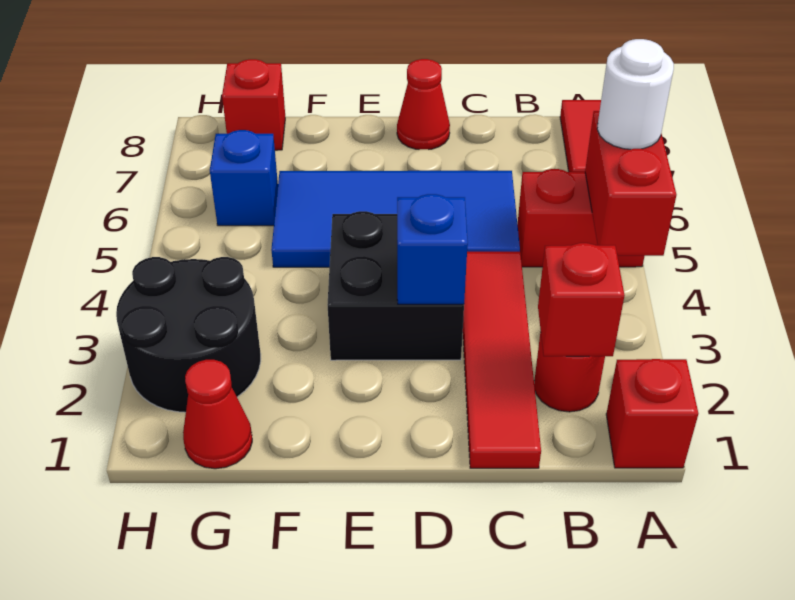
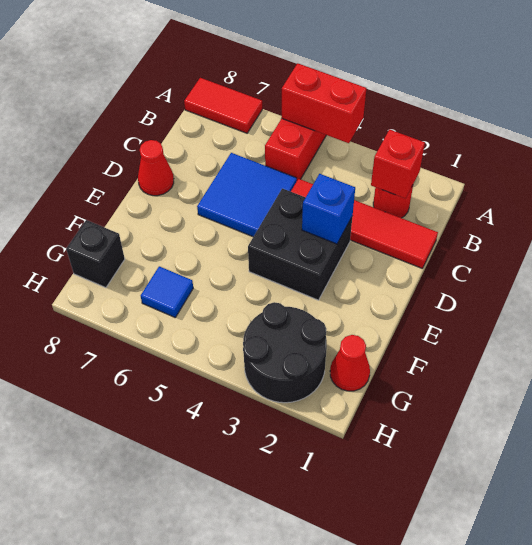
red 1x1 brick [606,359,698,468] -> none
white 1x1 round brick [597,39,674,149] -> none
blue 2x4 tile [271,171,520,267] -> blue 2x2 tile [197,153,297,237]
blue 1x1 brick [210,130,278,226] -> blue 1x1 tile [141,266,193,317]
red 1x1 brick [222,59,285,150] -> black 1x1 brick [66,220,125,288]

